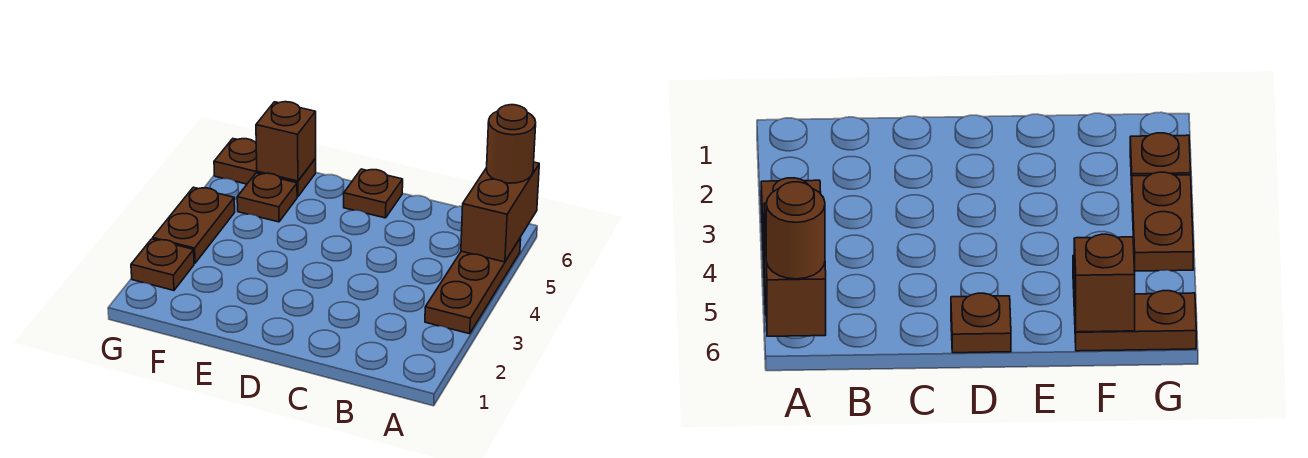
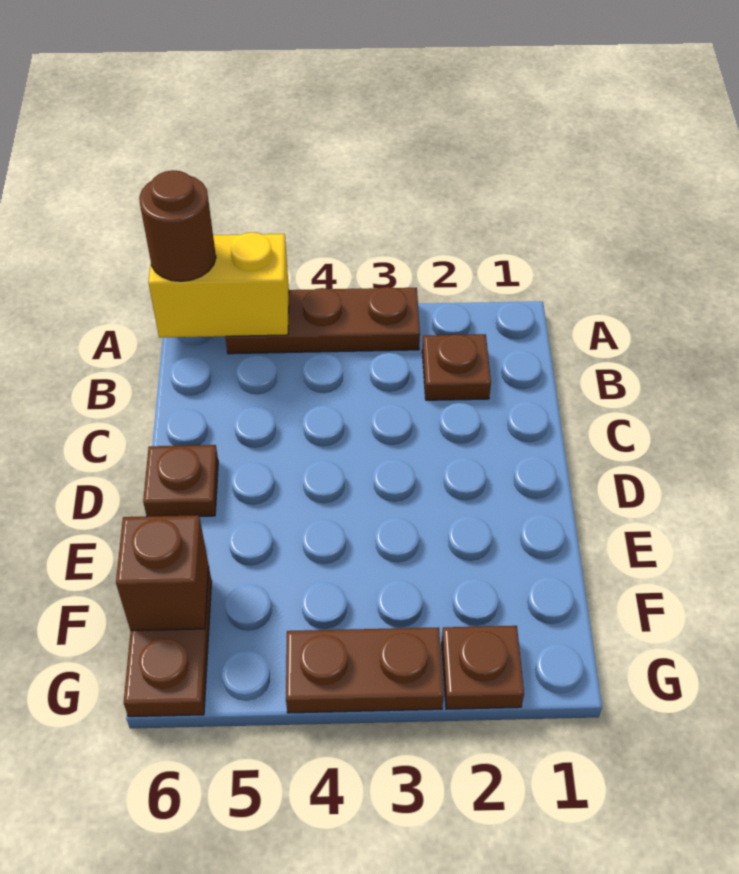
brown 1x2 brick [461,162,539,262] -> yellow 1x2 brick [148,232,289,338]
brown 1x1 plate [237,173,297,222] -> brown 1x1 plate moved to [422,334,491,400]

